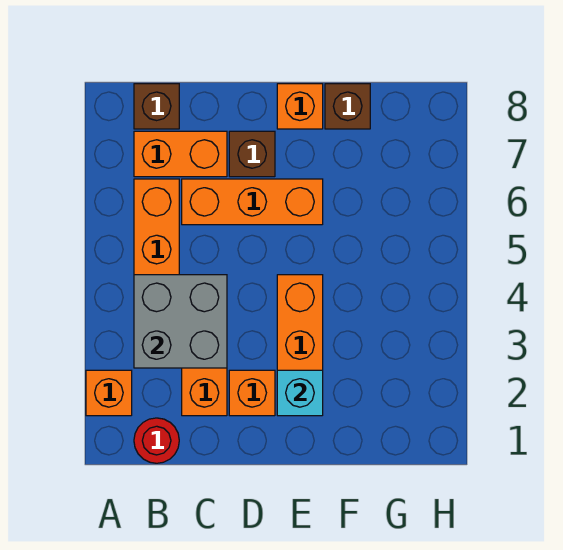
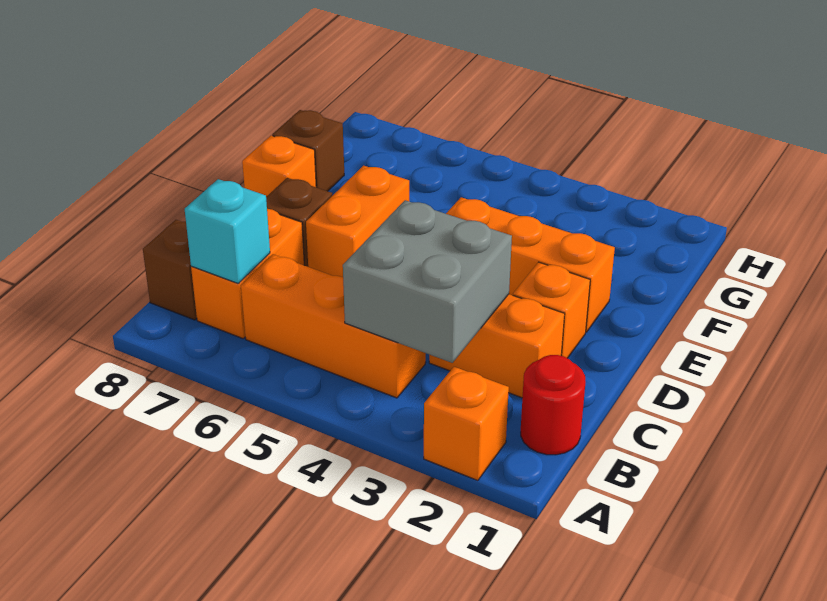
orange 1x3 brick [182,179,323,225] -> orange 1x2 brick [306,166,409,277]
cyan 1x1 brick [277,370,323,416] -> cyan 1x1 brick moved to [185,179,270,283]

